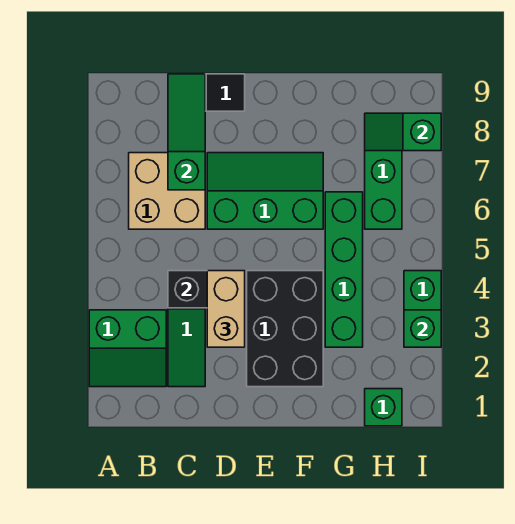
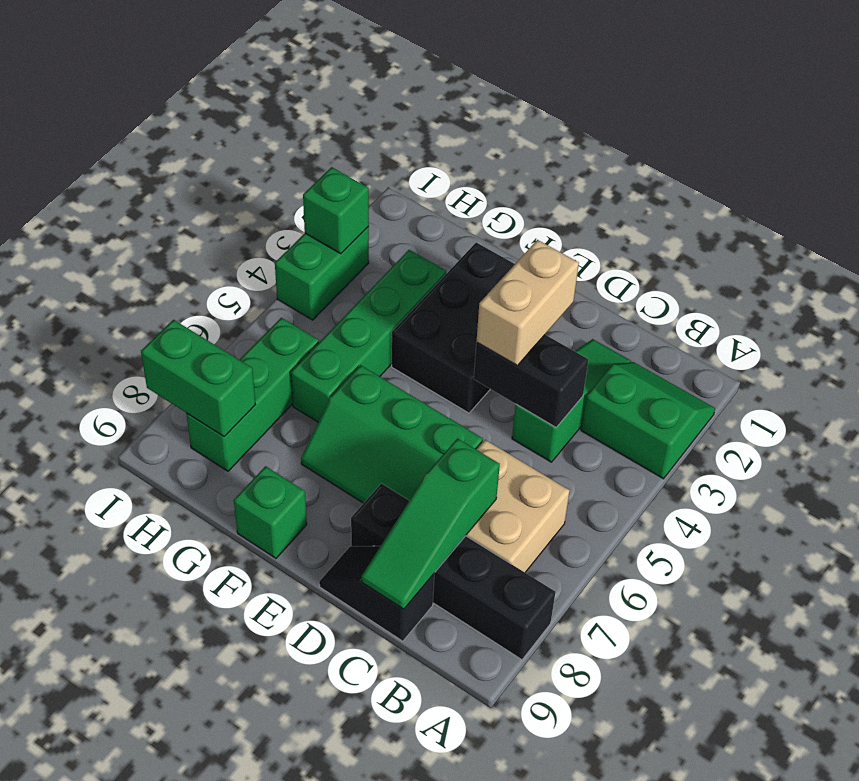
none -> black 1x4 brick [351,484,555,660]
green 1x1 brick [365,389,402,426] -> green 1x1 brick moved to [234,466,307,558]
green 1x2 slope [365,113,441,151] -> green 1x2 brick [141,320,256,437]

